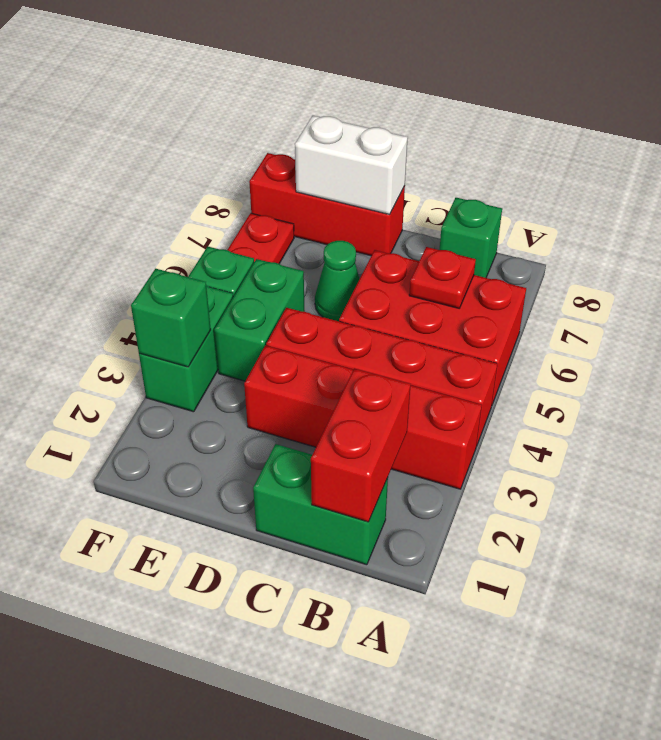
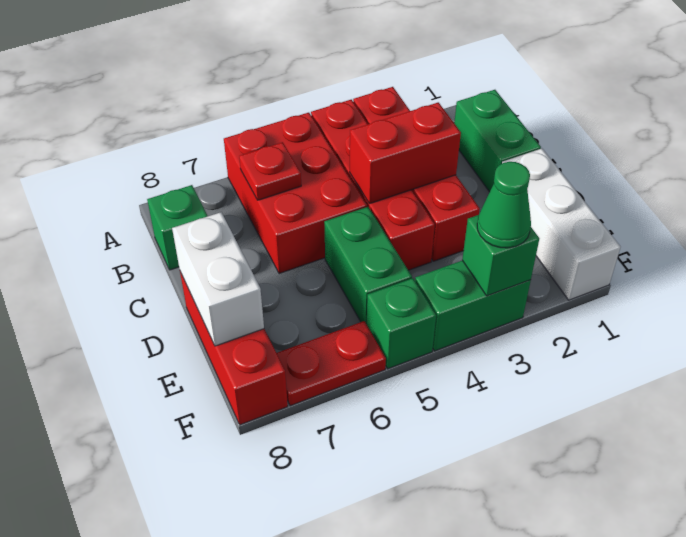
red 1x2 brick [311,368,411,522] -> red 1x2 brick moved to [350,102,461,204]
none -> white 1x3 brick [502,149,620,300]
green 1x1 cone [315,241,359,321] -> green 1x1 cone moved to [477,162,531,248]
green 1x2 brick [214,259,305,381] -> green 1x2 brick turned to [324,207,412,324]

